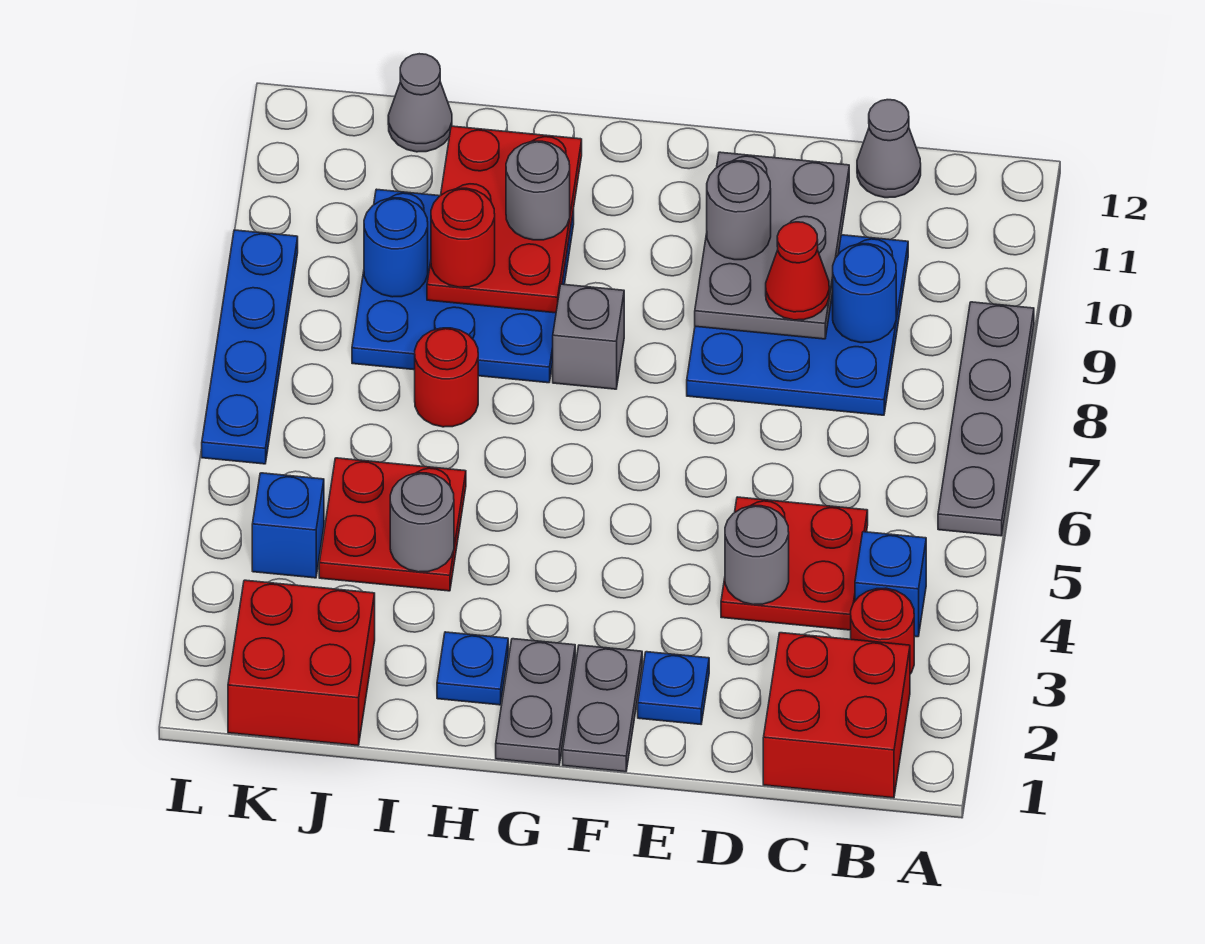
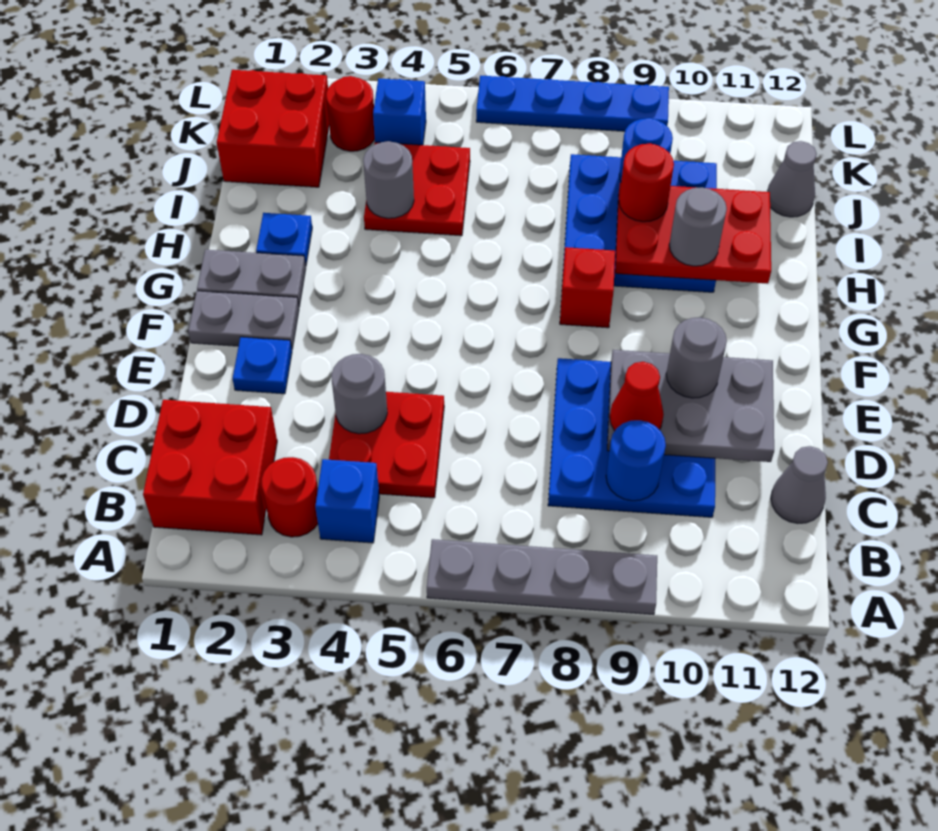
grey 1x1 brick [553,284,624,389] -> red 1x1 brick [560,247,615,328]
red 1x1 round brick [415,328,478,427] -> red 1x1 round brick moved to [326,76,375,151]

